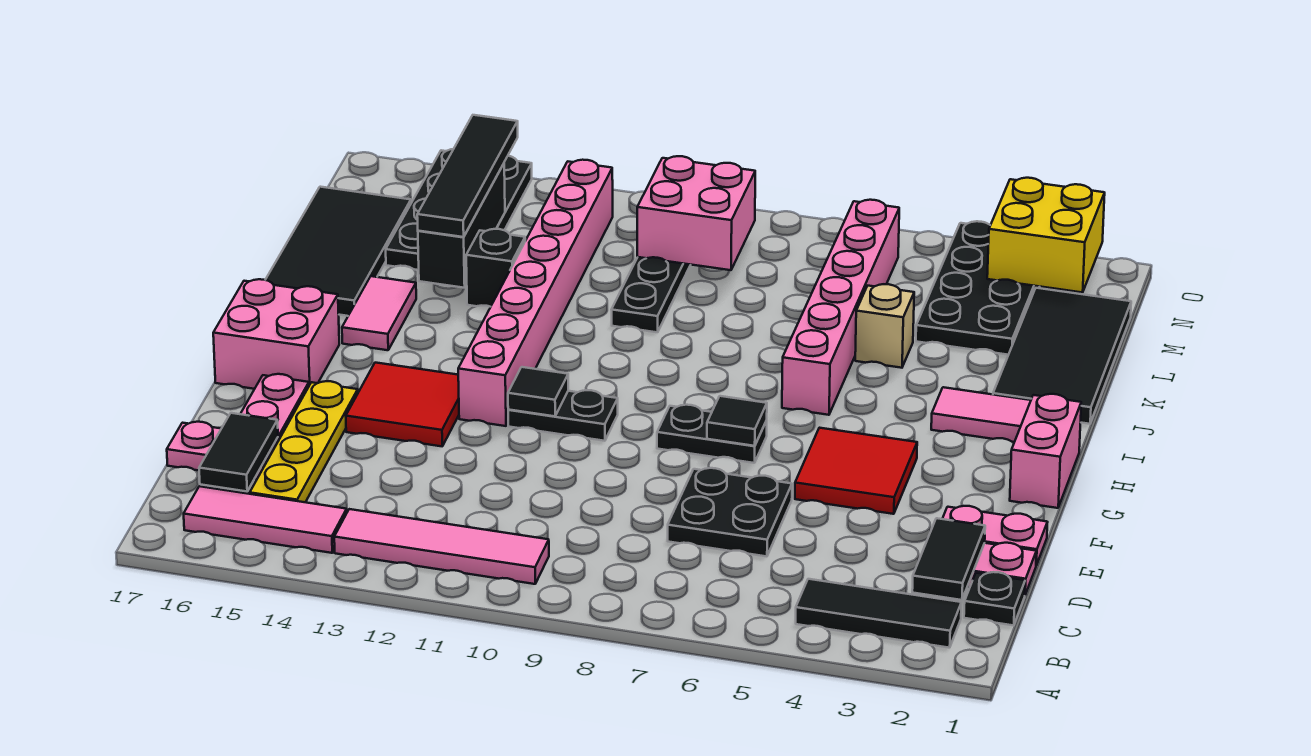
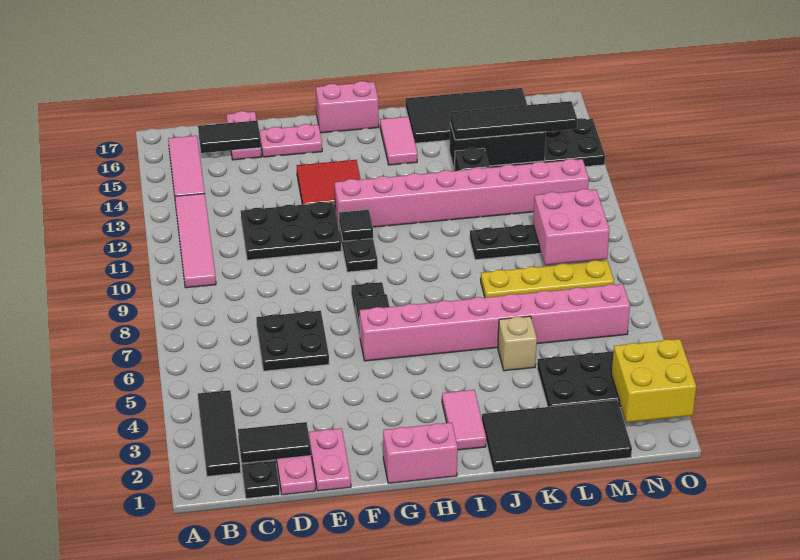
yellow 1x4 plate [250,381,358,502] -> yellow 1x4 plate moved to [481,260,614,298]
none -> black 2x3 plate [241,202,341,260]
red 2x2 tile [795,428,917,514] -> none
pink 2x2 brick [213,279,339,389] -> pink 1x2 brick [316,81,379,133]
pink 1x6 brick [782,200,899,415] -> pink 1x8 brick [360,284,630,361]
pink 1x2 tile [342,276,416,350] -> pink 1x2 tile turned to [380,117,418,165]

